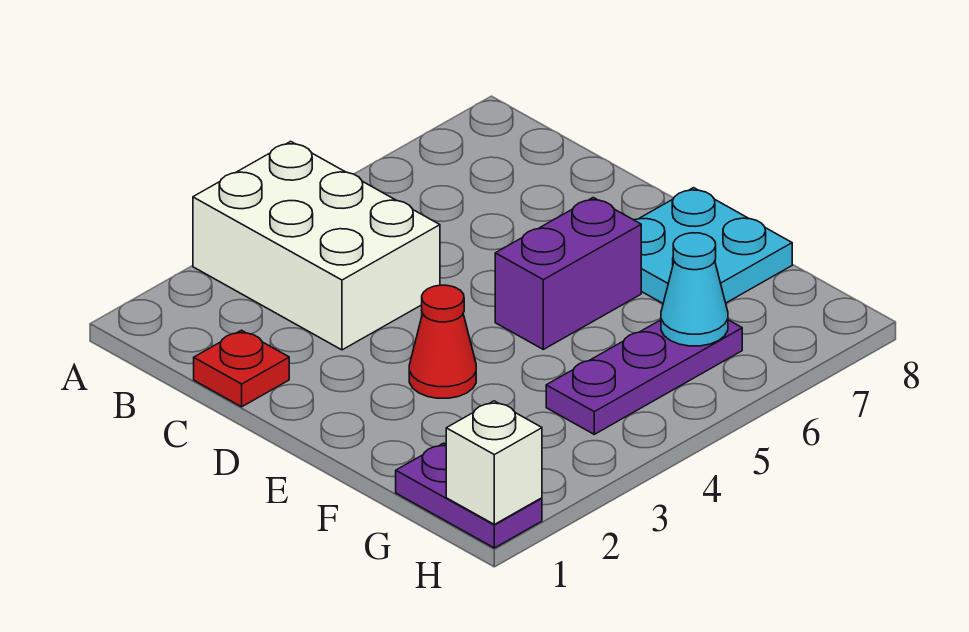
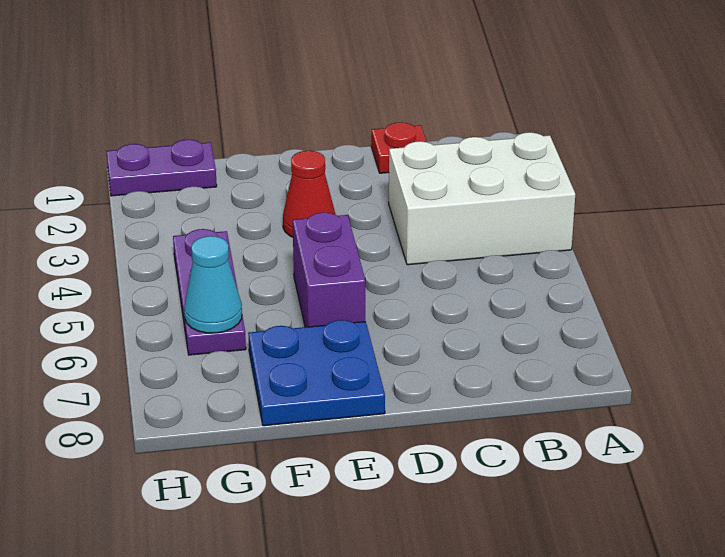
cyan 2x2 plate [635,188,792,303] -> blue 2x2 plate [248,320,385,426]
white 1x1 brick [446,401,542,524] -> none

